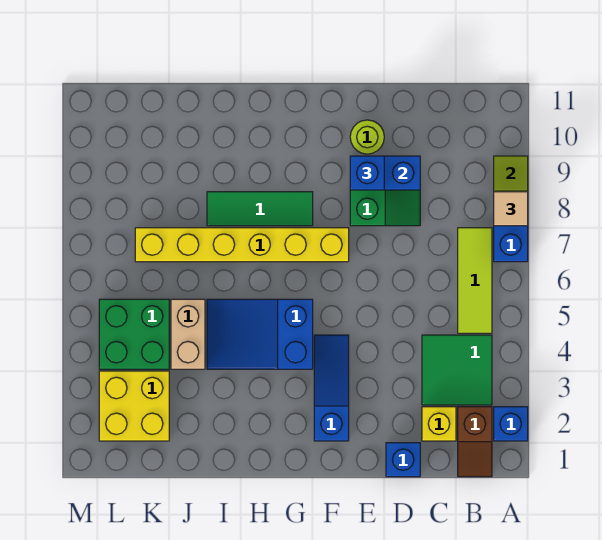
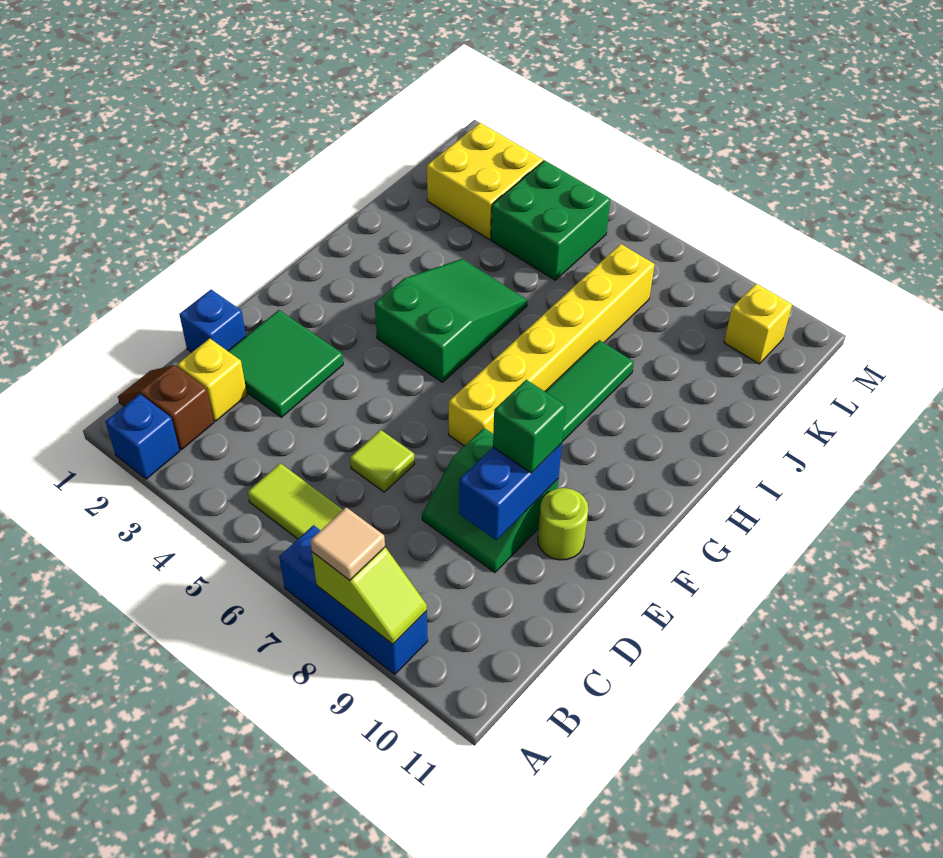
green 2x2 tile [422,335,492,405] -> green 2x2 tile moved to [228,310,343,417]
none -> lime 1x1 tile [350,430,415,492]
blue 1x1 brick [350,156,384,190] -> green 1x1 brick [493,380,566,473]
blue 1x3 slope [314,335,349,441] -> none
blue 2x3 slope [207,299,313,369] -> green 2x3 slope [375,259,527,382]
tan 1x2 brick [171,299,205,369] -> none
none -> yellow 1x1 brick [724,284,792,364]

